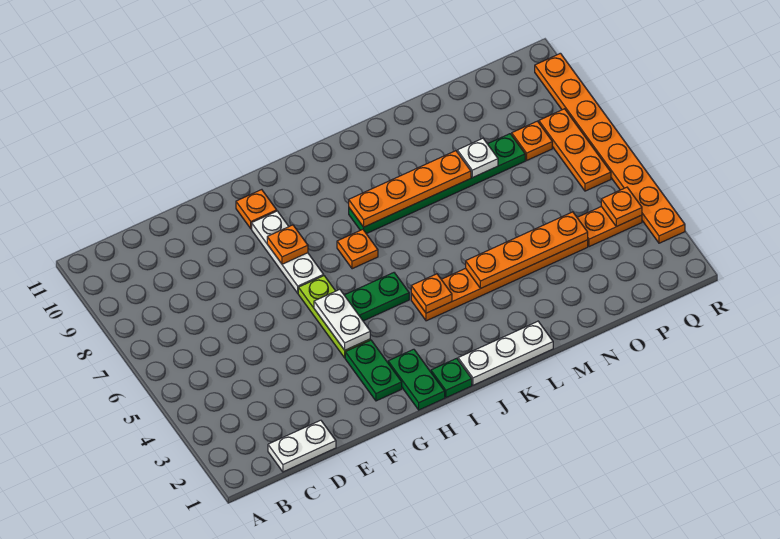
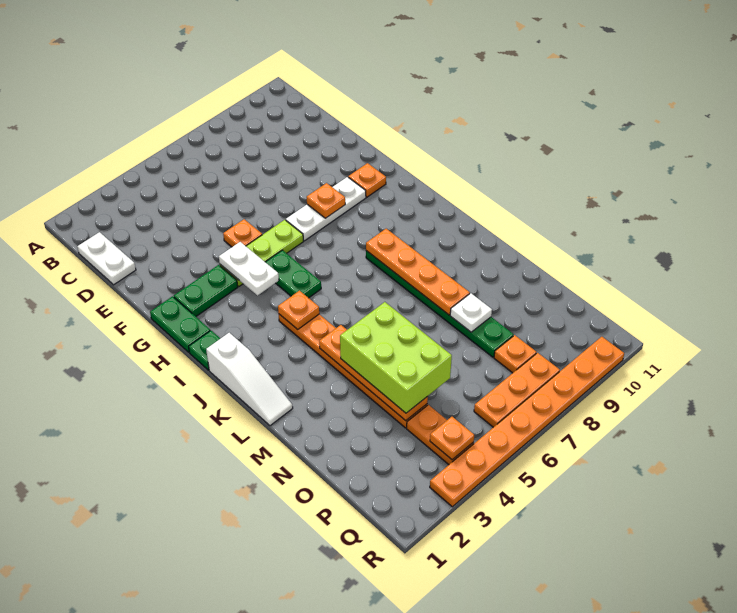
white 1x2 plate [314,289,370,350] -> white 1x2 plate turned to [219,242,279,295]
green 1x2 plate [388,349,445,410] -> green 1x2 plate turned to [150,296,210,352]
orange 1x1 plate [337,229,378,269] -> orange 1x1 plate moved to [223,219,262,247]
white 1x3 plate [458,321,553,385] -> white 1x3 slope [206,333,293,426]
none -> lime 2x3 brick [340,302,452,413]

